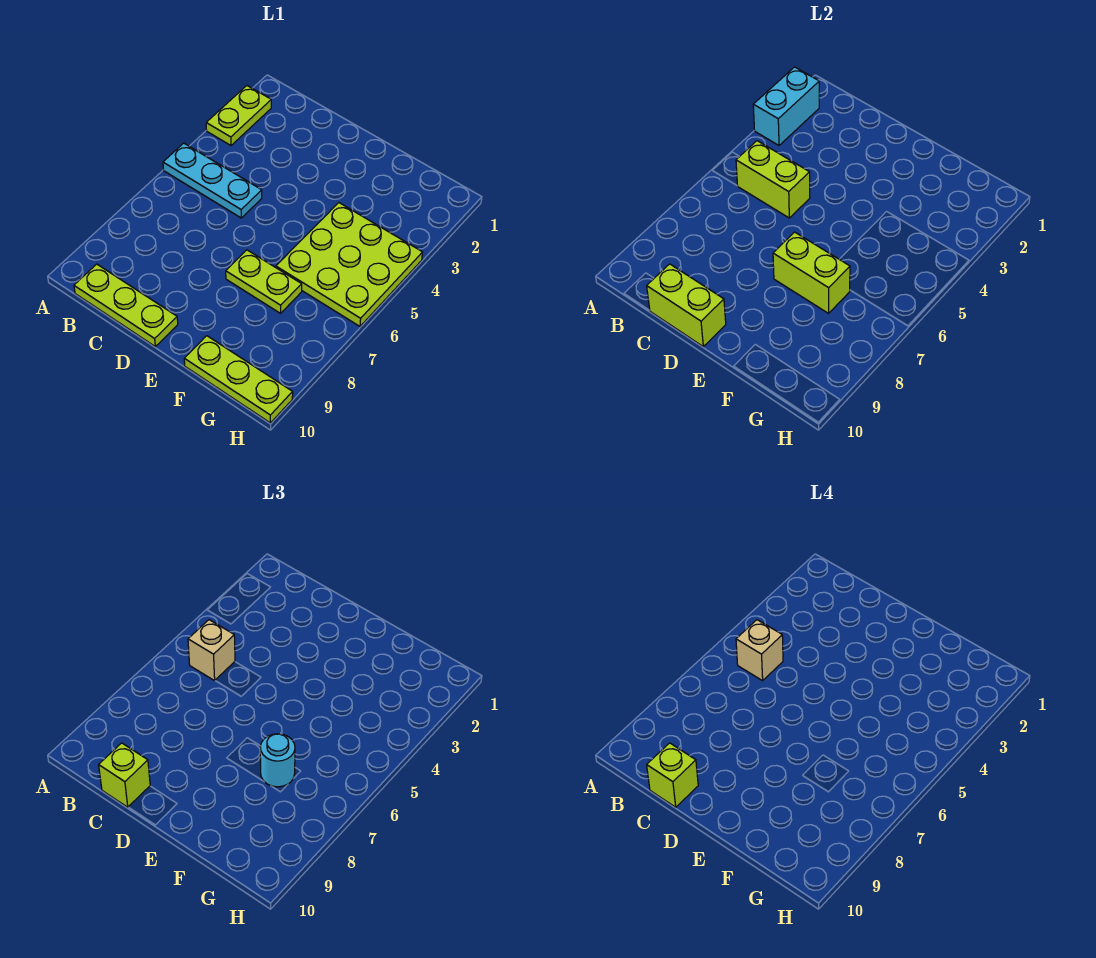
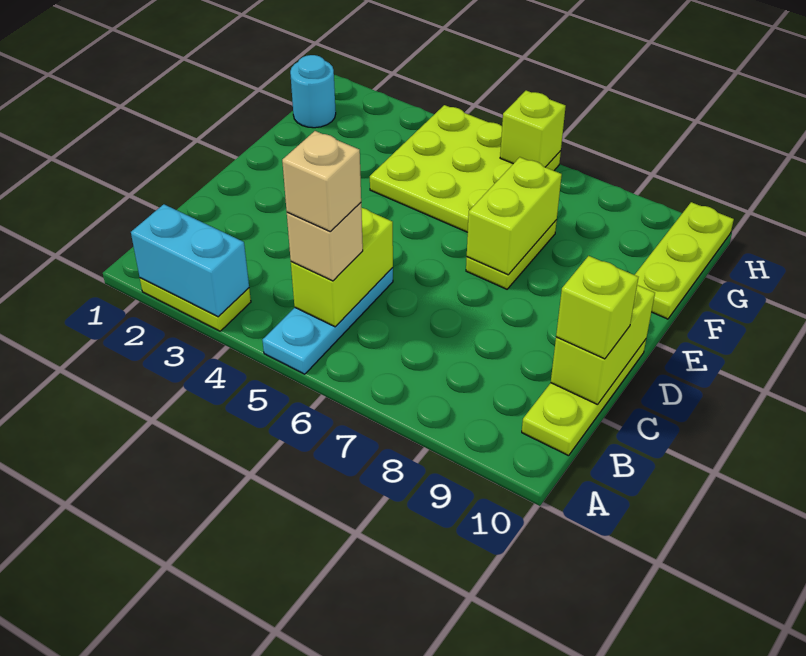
lime 1x1 brick [647,743,698,807] -> lime 1x1 brick moved to [500,91,566,167]
cyan 1x1 round brick [260,734,295,787] -> cyan 1x1 round brick moved to [290,55,336,128]

